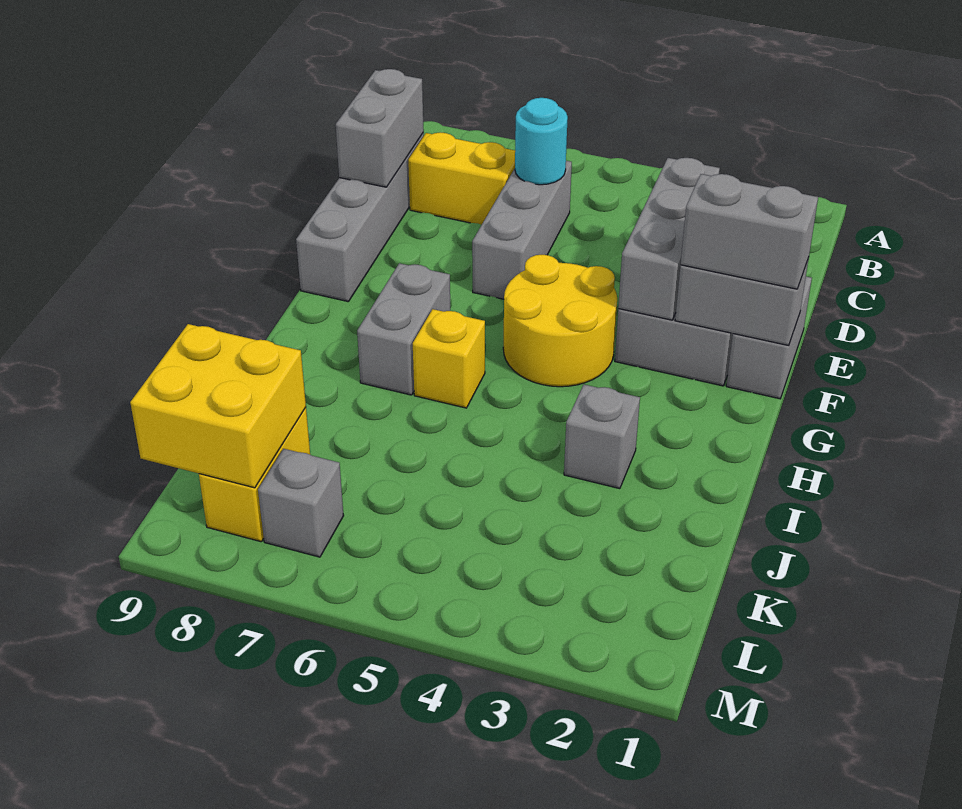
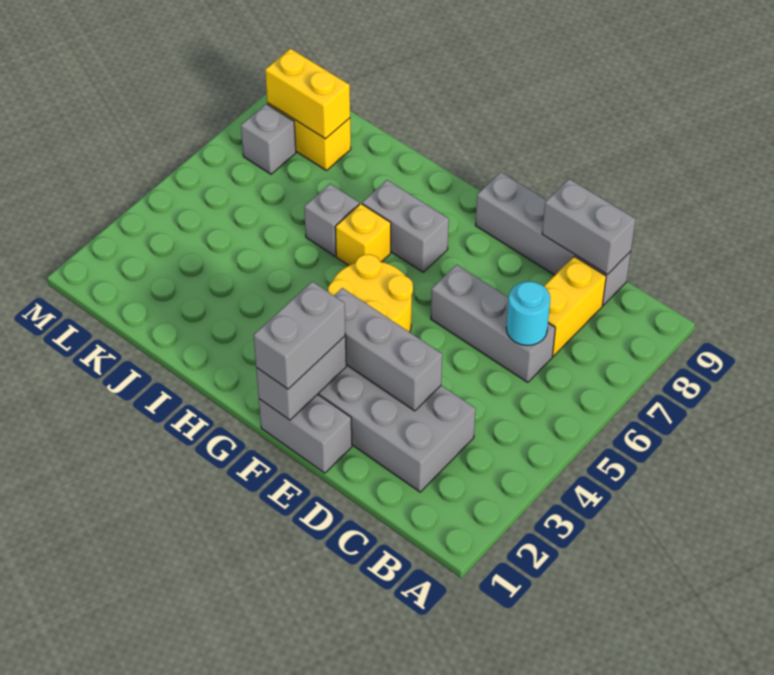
grey 1x1 brick [564,385,640,489] -> grey 1x1 brick moved to [304,184,359,256]
yellow 2x2 brick [130,324,306,488] -> yellow 1x2 brick [265,49,350,139]

